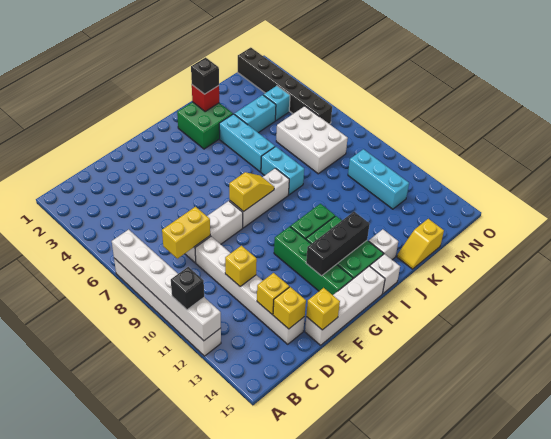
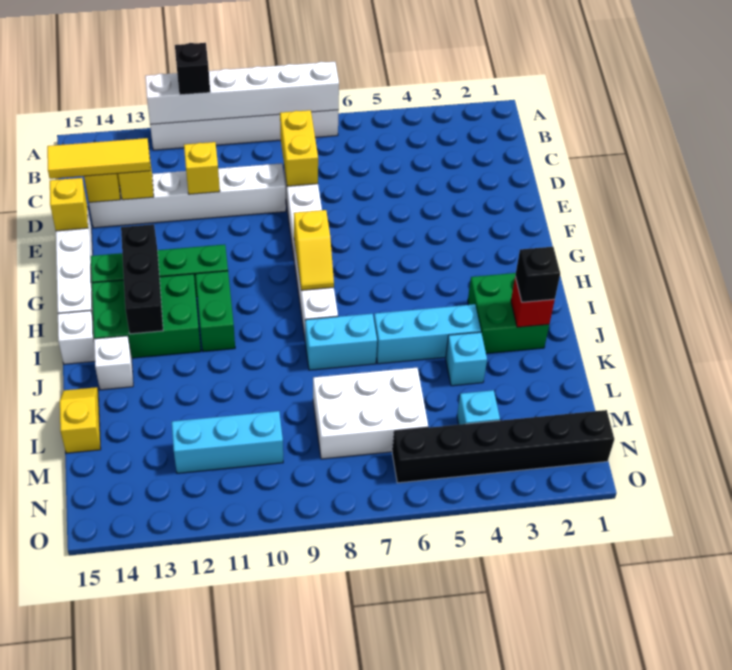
none -> yellow 1x3 tile [47,138,150,179]
cyan 1x2 brick [234,95,276,133] -> cyan 1x1 brick [446,332,487,386]

